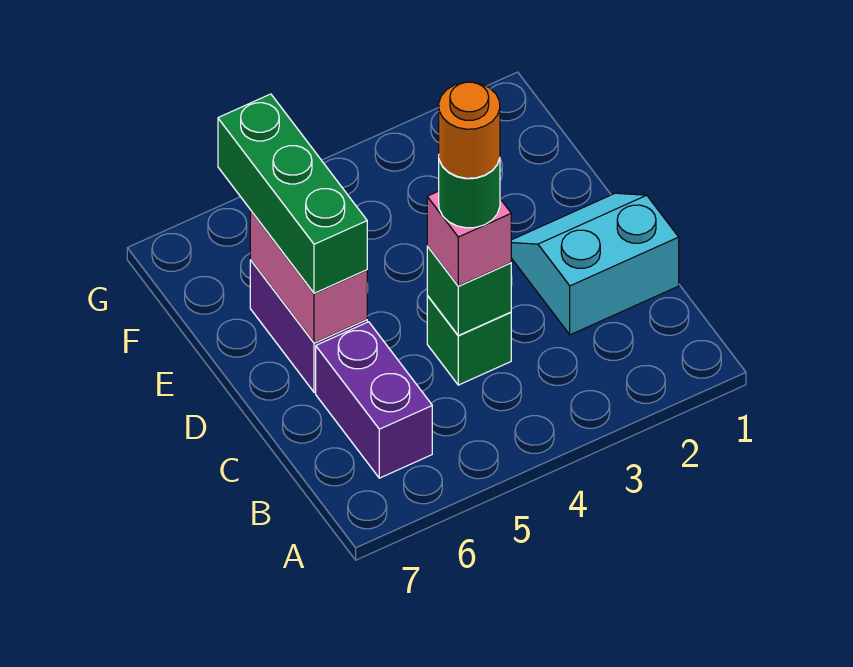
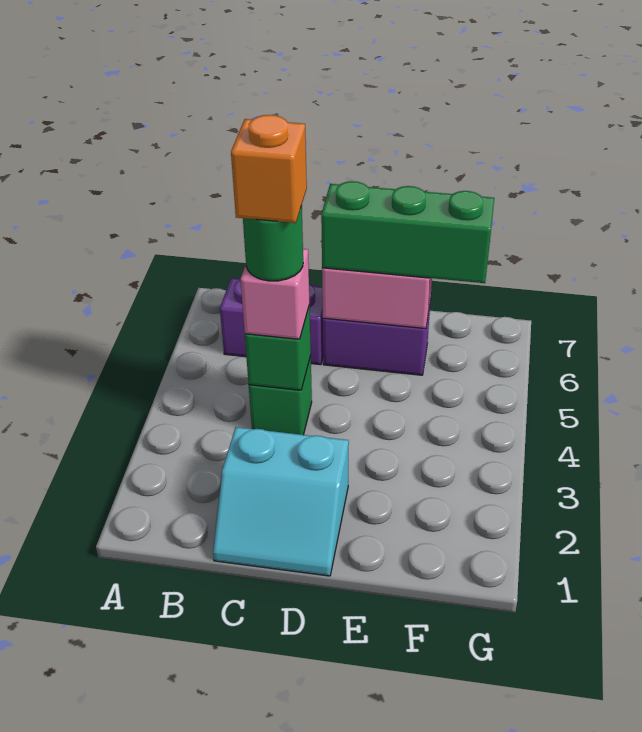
cyan 2x2 slope [511,193,679,335] -> cyan 2x2 slope turned to [213,427,349,576]
orange 1x1 round brick [439,82,500,178] -> orange 1x1 brick [231,115,307,223]

